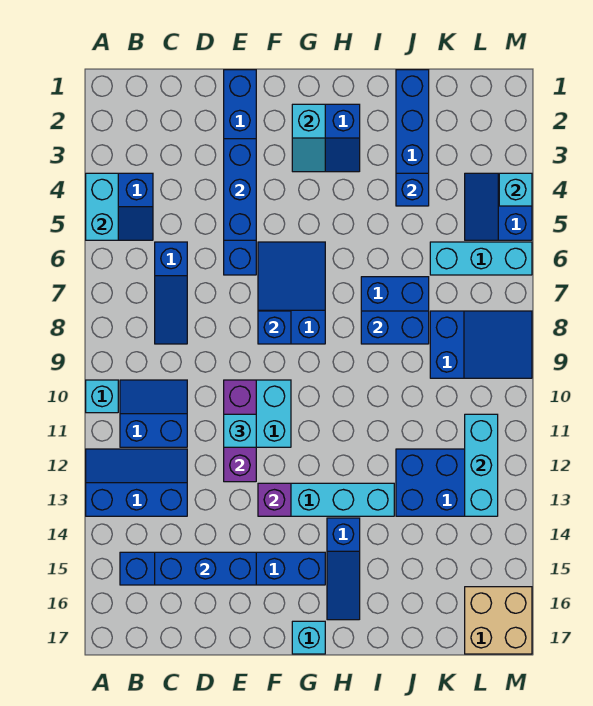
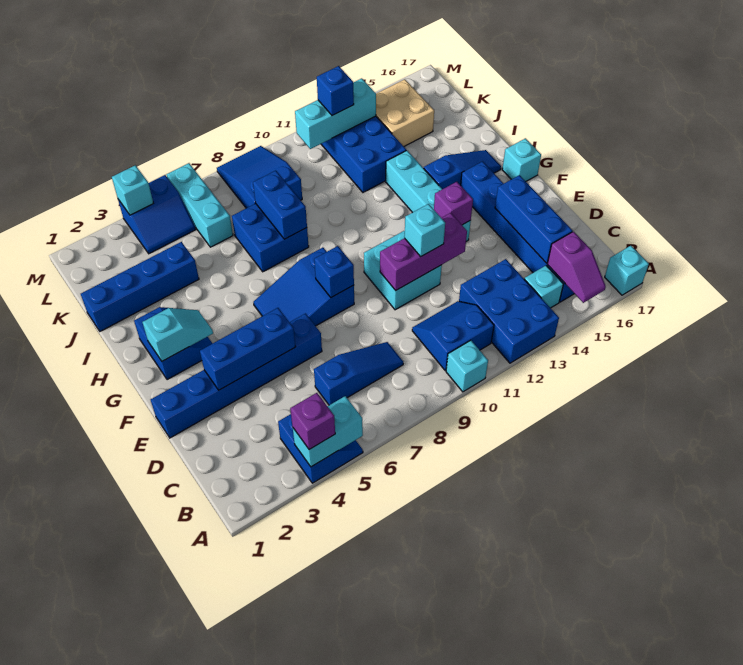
none -> purple 1x1 brick [290,393,335,449]
blue 2x3 slope [86,449,187,516] -> blue 2x3 brick [459,259,559,363]
none -> purple 1x2 slope [547,232,606,303]
none -> cyan 1x1 brick [605,246,649,295]
blue 2x2 slope [120,380,187,447] -> blue 2x2 slope turned to [412,301,494,371]
none -> cyan 1x1 brick [524,265,563,308]
blue 1x1 brick [396,173,429,206] -> blue 1x1 brick moved to [317,66,354,115]
tan 2x2 brick [465,587,532,654] -> tan 2x2 brick moved to [376,79,434,146]

